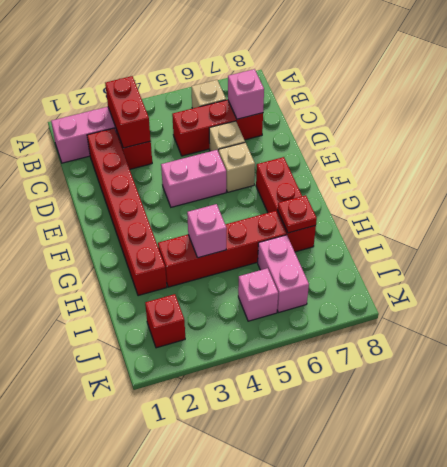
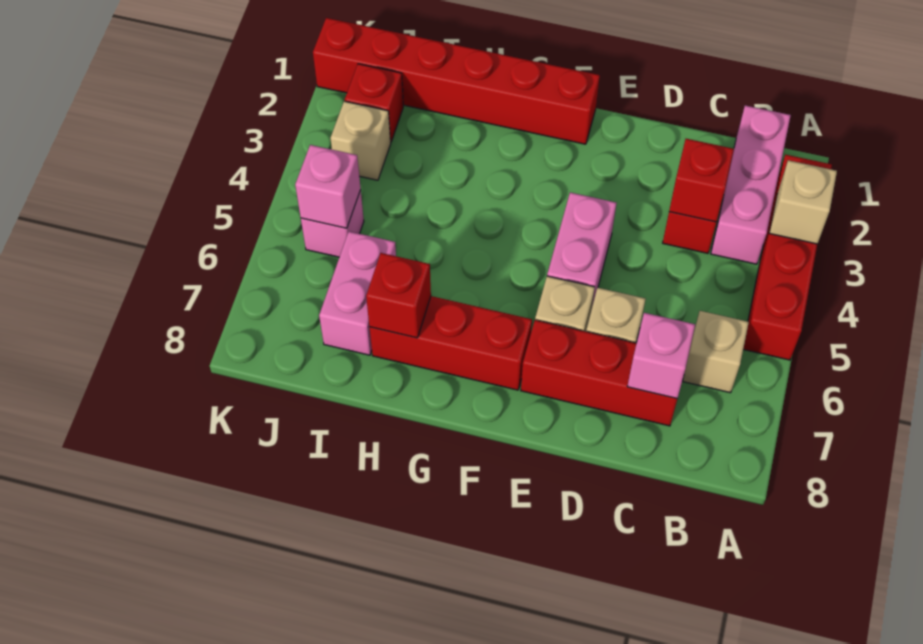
none -> tan 1x1 brick [769,160,837,244]
red 1x2 brick [105,76,151,148] -> red 1x1 brick [669,139,734,222]
red 1x6 brick [87,128,167,296] -> red 1x6 brick moved to [313,18,600,144]
red 1x3 brick [172,100,263,156] -> red 1x3 brick turned to [521,320,677,426]
red 1x4 brick [158,211,286,287] -> red 1x4 brick moved to [743,154,832,360]
pink 1x1 brick [187,204,227,258] -> pink 1x1 brick moved to [295,145,361,228]
red 1x1 plate [278,195,317,233] -> red 1x1 brick [366,253,431,338]
pink 1x2 brick [258,235,309,313] -> pink 1x2 brick turned to [319,231,396,355]
none -> tan 1x1 brick [330,101,391,180]

